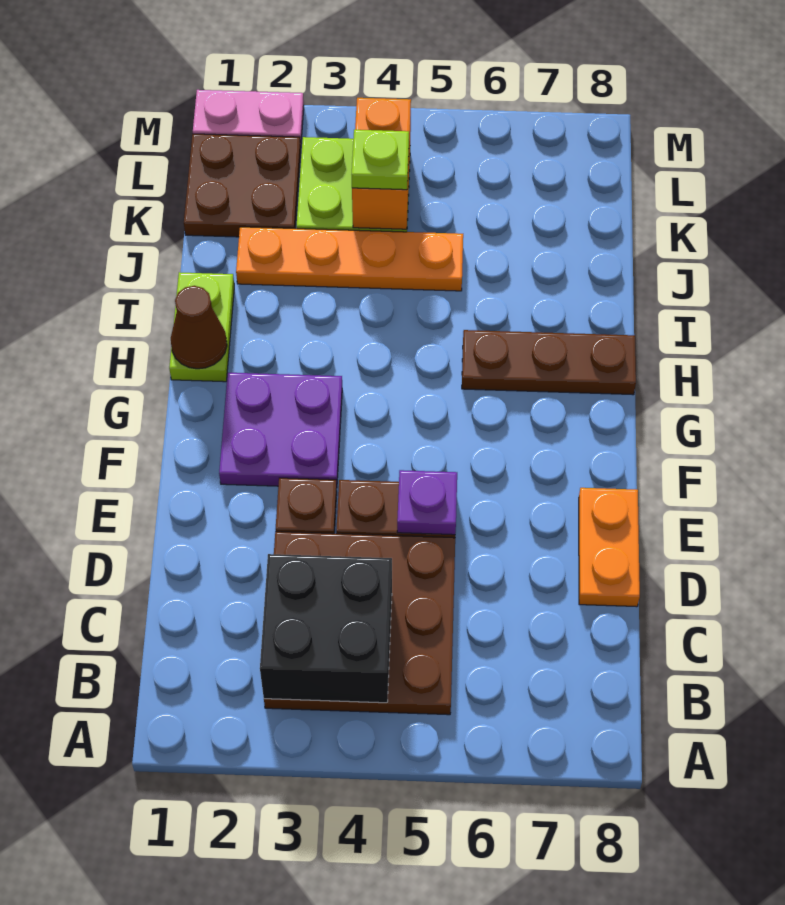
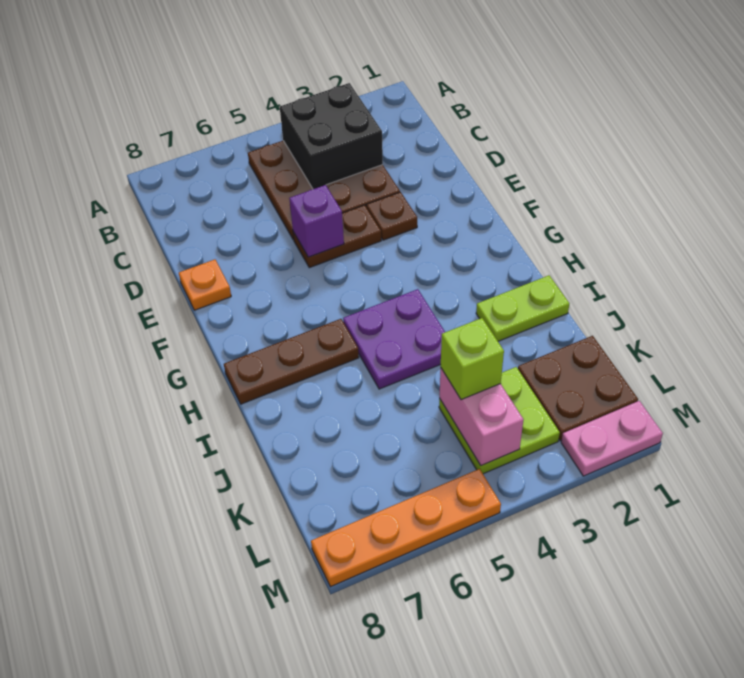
orange 1x2 plate [579,488,640,607] -> orange 1x1 plate [179,259,231,310]
purple 1x1 plate [397,470,457,535] -> purple 1x1 brick [289,185,344,257]
purple 2x2 plate [219,373,342,486] -> purple 2x2 plate moved to [343,289,445,389]
lime 1x2 plate [169,272,234,382] -> lime 1x2 plate turned to [476,275,569,341]
brown 1x1 cone [171,286,227,369] -> none
orange 1x4 plate [236,227,463,291] -> orange 1x4 plate moved to [311,469,501,587]
orange 1x2 brick [352,98,411,229] -> pink 1x2 brick [439,368,524,466]
lime 1x1 plate [352,130,409,190] -> lime 1x1 brick [441,318,504,400]

